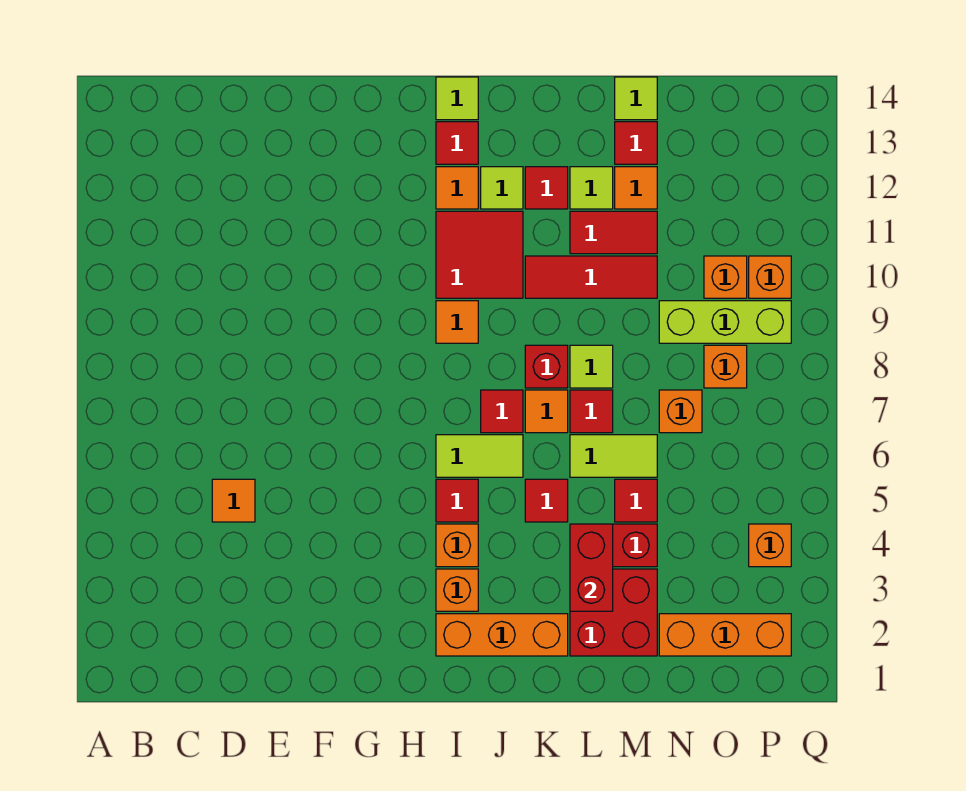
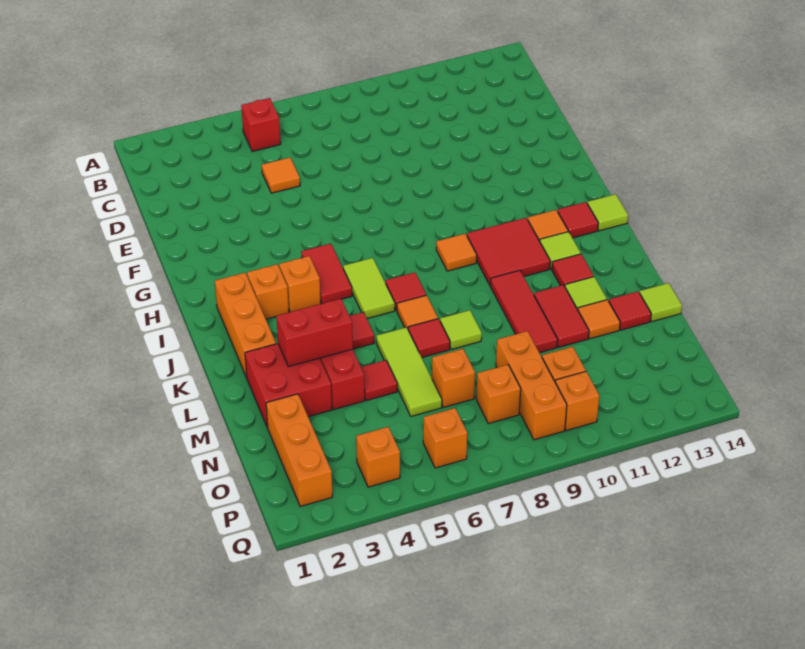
red 1x1 tile [436,479,478,522] -> red 1x2 tile [301,244,352,303]
red 1x1 brick [525,345,568,388] -> red 1x1 brick moved to [241,98,281,152]
lime 1x2 tile [570,435,657,477] -> lime 1x3 tile [376,327,442,416]
lime 1x3 brick [659,301,791,343] -> orange 1x3 brick [496,331,567,440]
none -> orange 1x1 brick [423,408,467,468]

